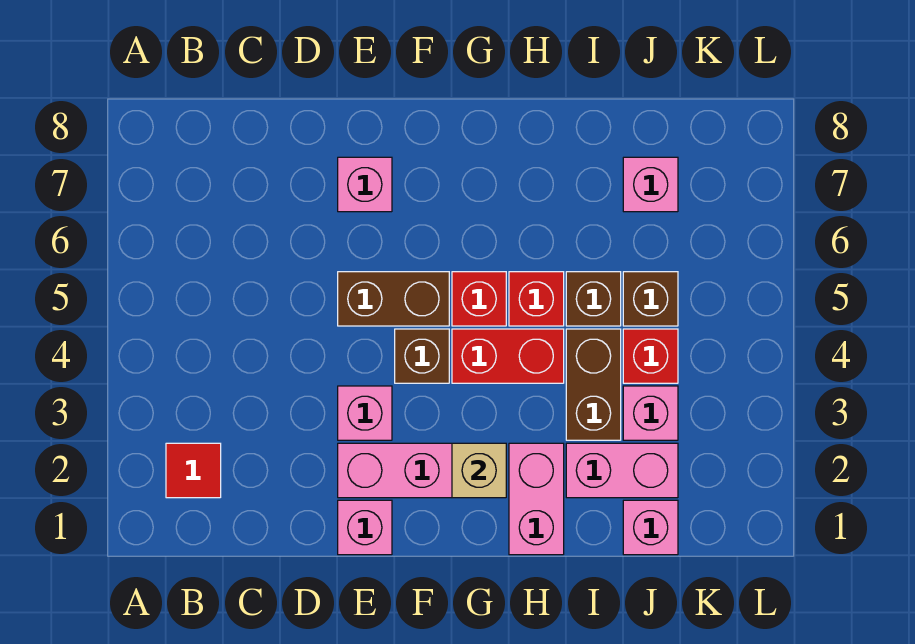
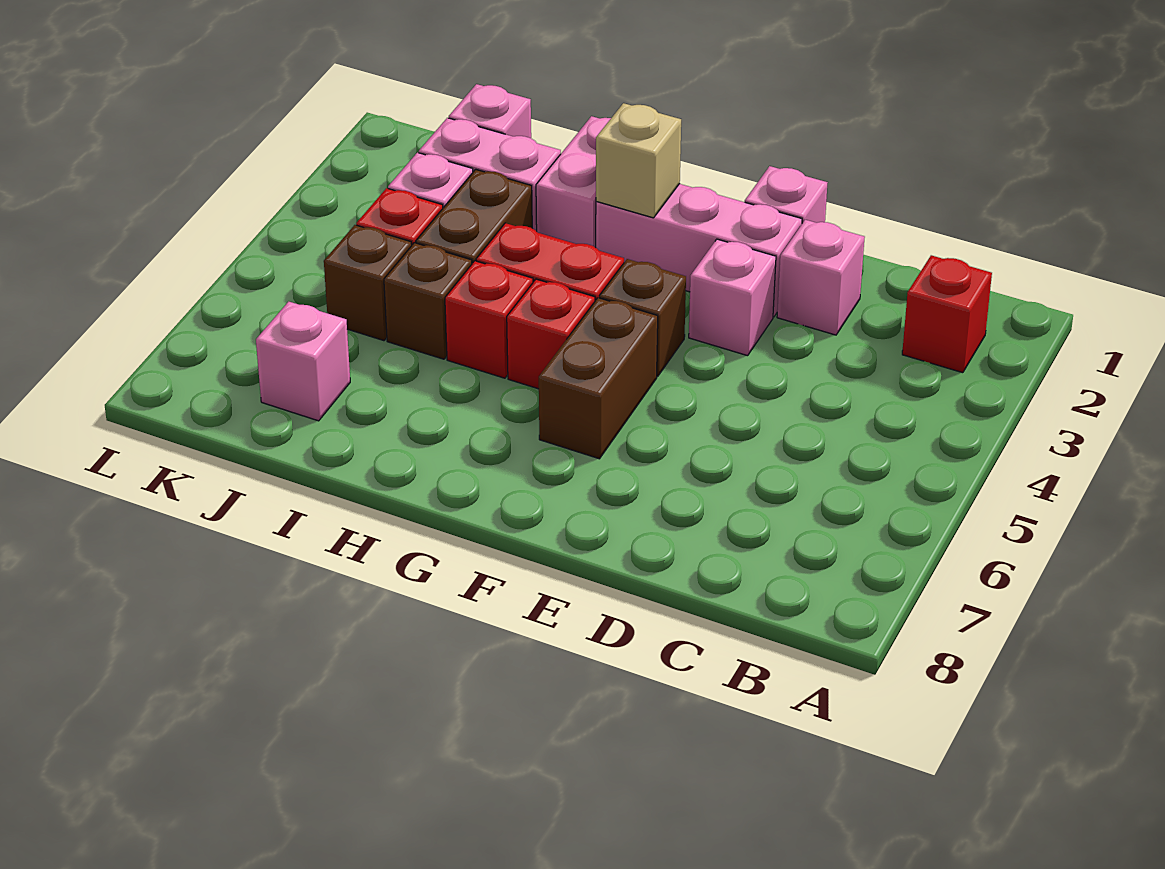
red 1x1 tile [166,443,221,498] -> red 1x1 brick [902,255,992,373]
brown 1x2 brick [338,272,449,326] -> brown 1x2 brick turned to [539,298,658,459]
pink 1x1 brick [338,157,392,212] -> pink 1x1 brick moved to [777,220,865,335]

